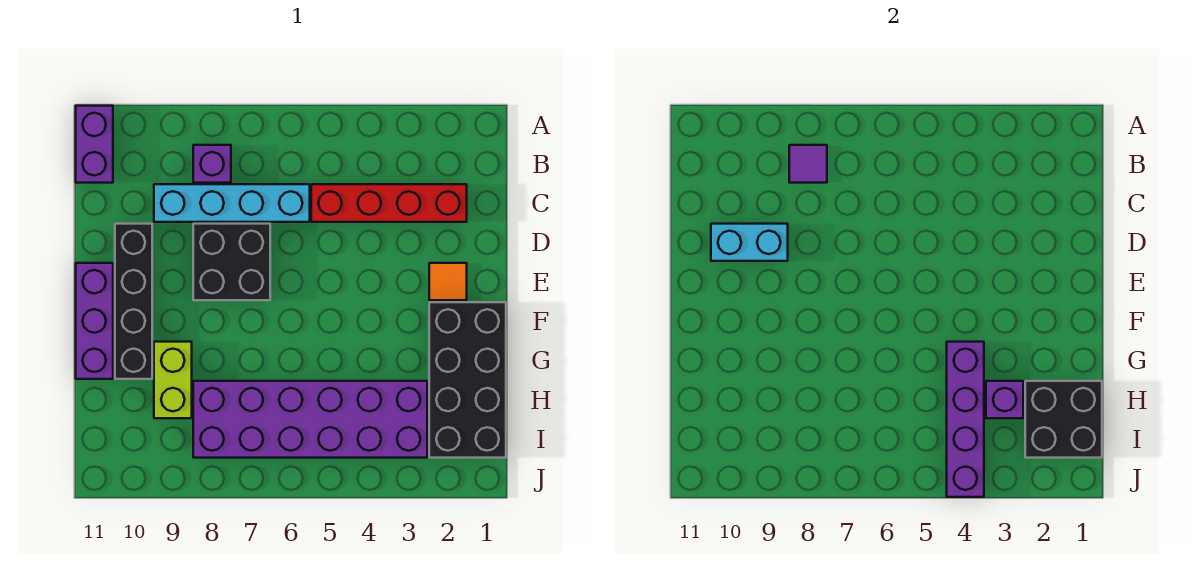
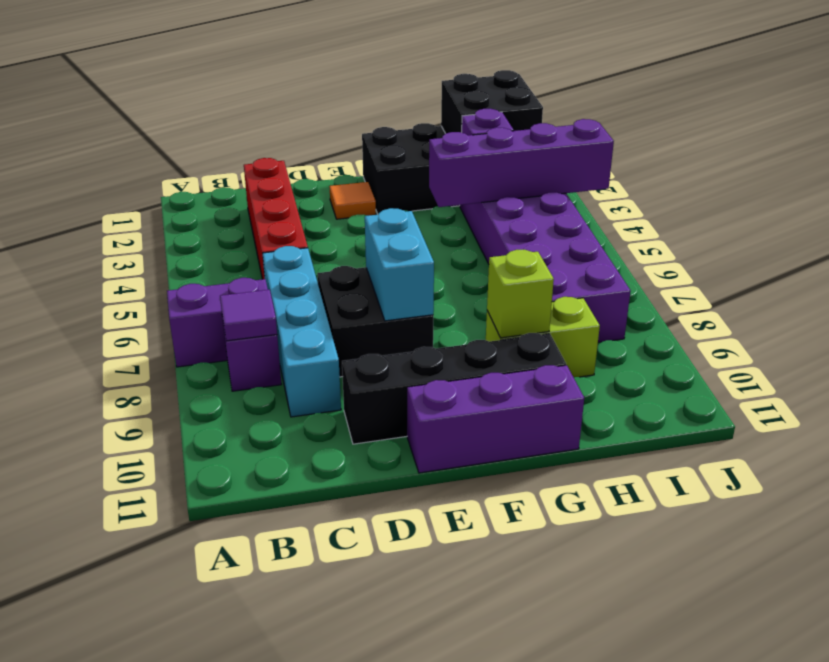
purple 1x2 brick [76,106,113,183] -> purple 1x2 brick moved to [167,278,268,367]
cyan 1x2 brick [711,224,788,261] -> cyan 1x2 brick moved to [365,208,434,321]
none -> lime 1x1 brick [487,250,554,338]

